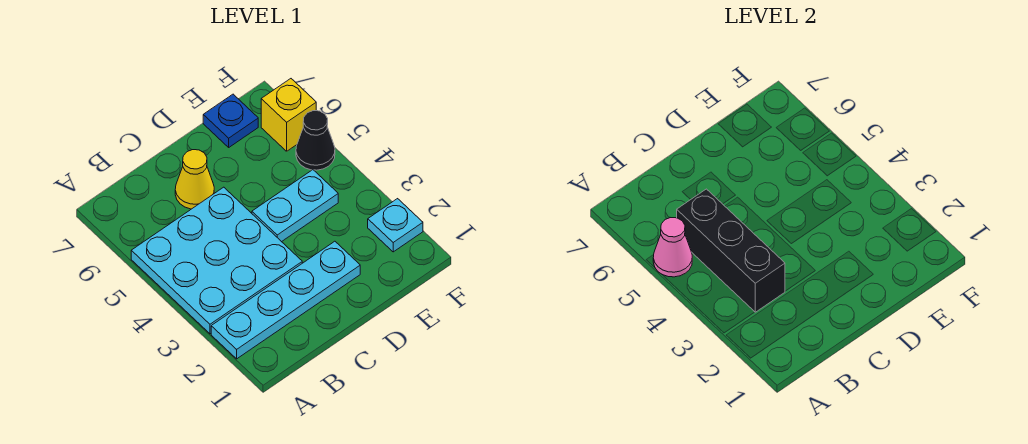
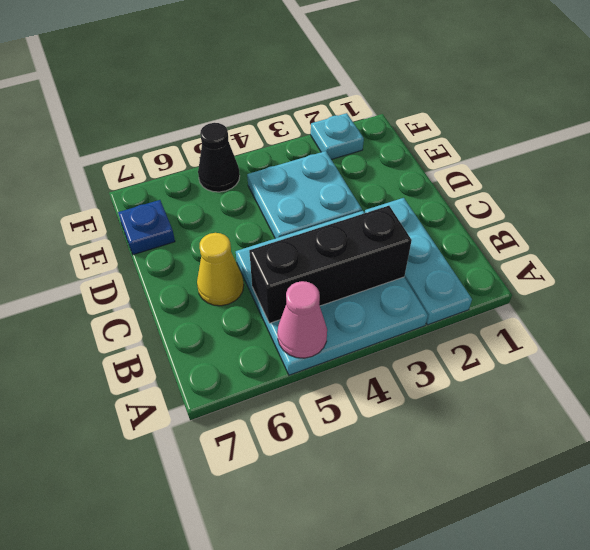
cyan 1x4 plate [211,241,360,359] -> cyan 1x3 plate [365,198,472,325]
cyan 1x2 plate [252,170,338,242] -> cyan 2x2 plate [247,151,362,238]
yellow 1x1 brick [261,79,316,151] -> none

